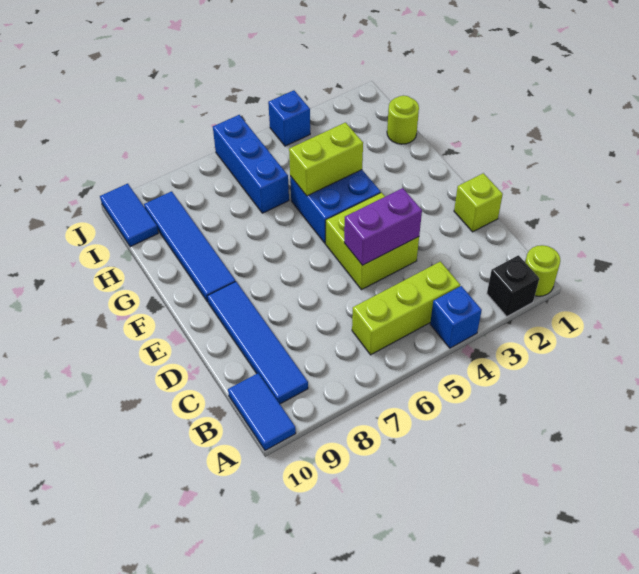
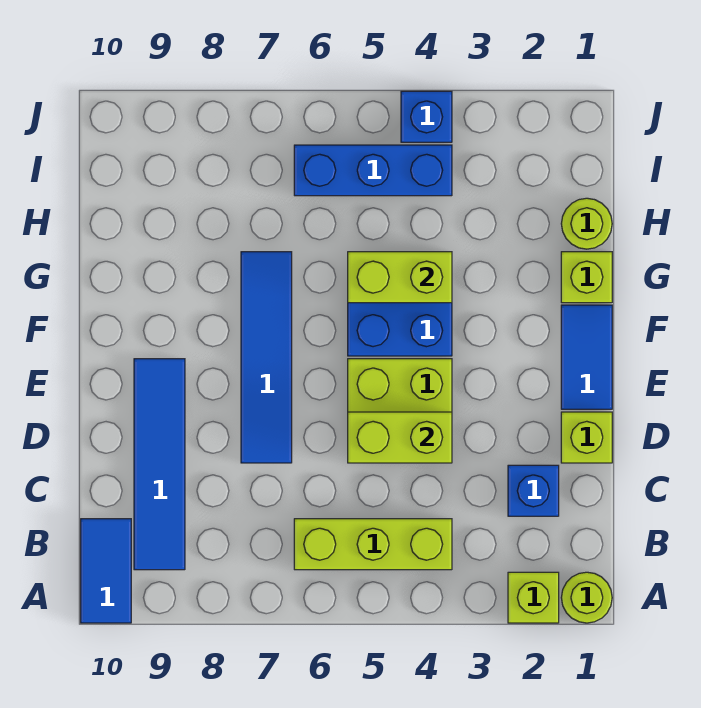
black 1x1 brick [487,255,539,317] -> lime 1x1 brick [508,572,559,623]
blue 1x1 brick [430,286,482,348] -> blue 1x1 brick moved to [508,465,559,516]
purple 1x2 brick [344,188,422,265] -> lime 1x2 brick [348,412,452,463]
blue 1x4 tile [144,191,235,302] -> blue 1x4 tile moved to [241,252,292,463]
none -> lime 1x1 brick [561,252,612,303]
blue 1x3 brick [213,115,289,213] -> blue 1x3 brick turned to [294,145,452,196]
blue 1x2 tile [100,184,158,247] -> blue 1x2 tile moved to [561,305,612,409]

